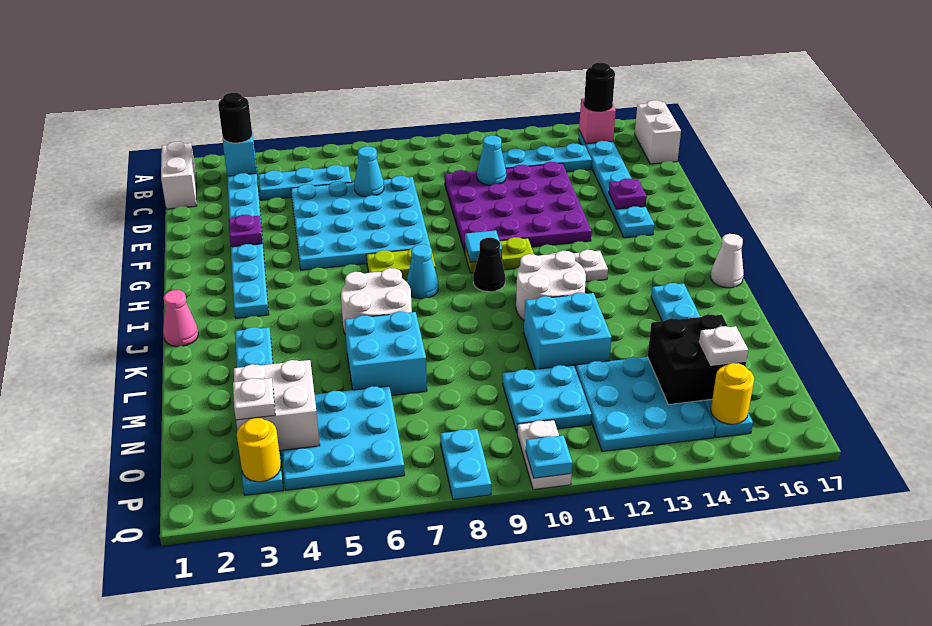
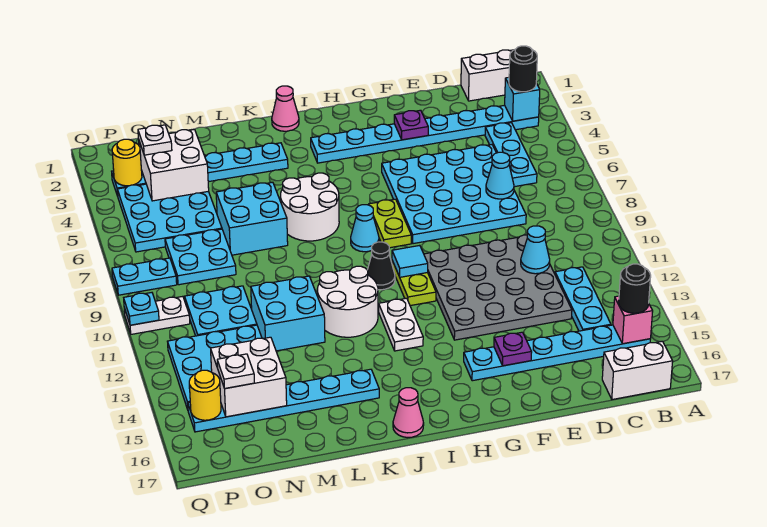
purple 4x4 plate [445,162,592,252] -> grey 4x4 plate [424,235,572,340]
white 1x1 cone [710,234,744,288] -> pink 1x1 cone [393,388,424,438]
none -> cyan 2x2 plate [165,229,236,285]
black 2x2 brick [648,314,746,404] -> white 2x2 brick [211,337,287,417]

